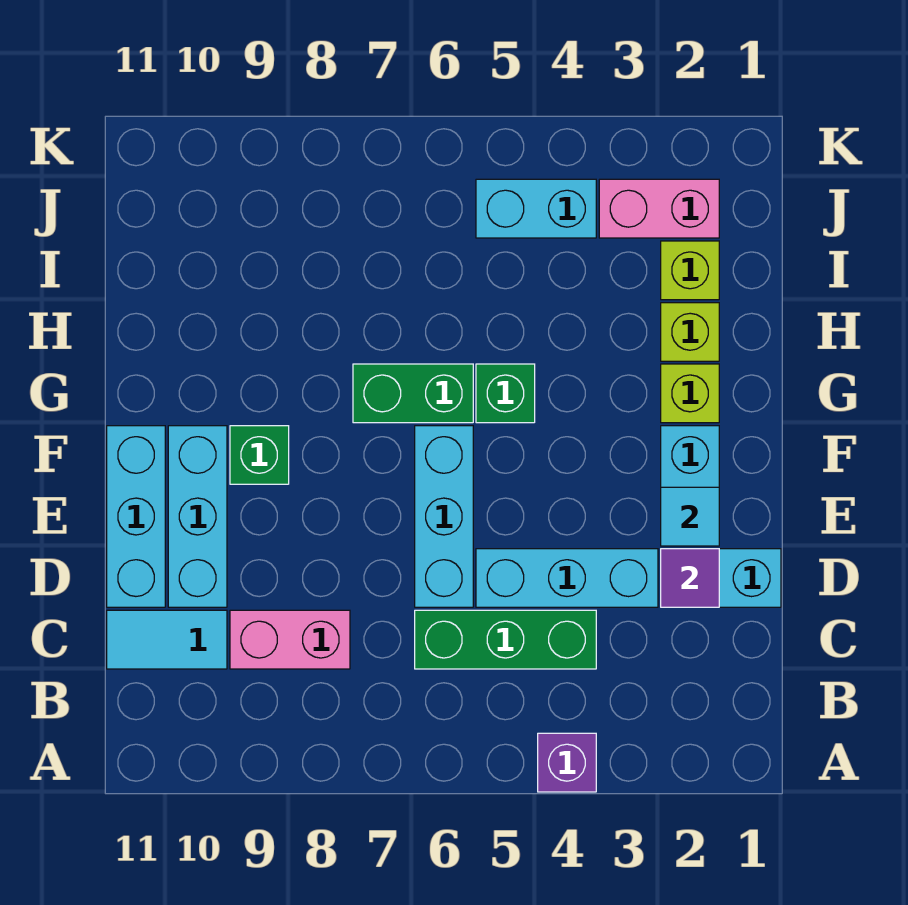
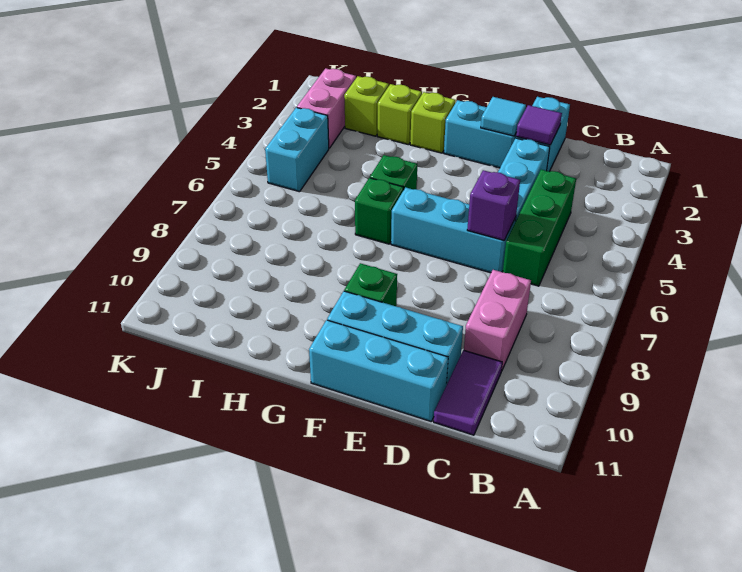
purple 1x1 brick [538,733,596,792] -> purple 1x1 brick moved to [467,170,520,241]
cyan 1x2 tile [107,610,227,669] -> purple 1x2 tile [434,350,502,435]
green 1x2 brick [353,364,473,423] -> green 1x1 brick [355,178,404,244]

